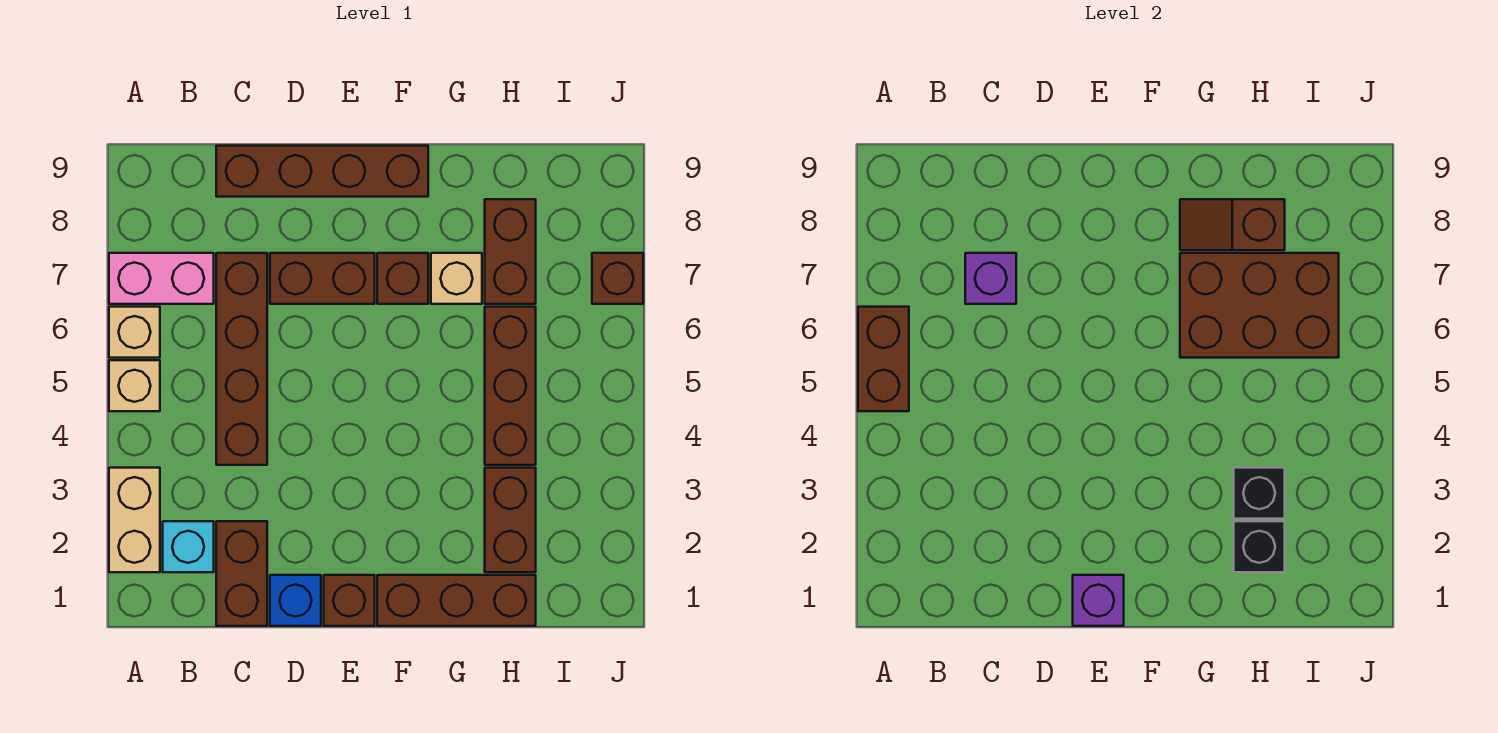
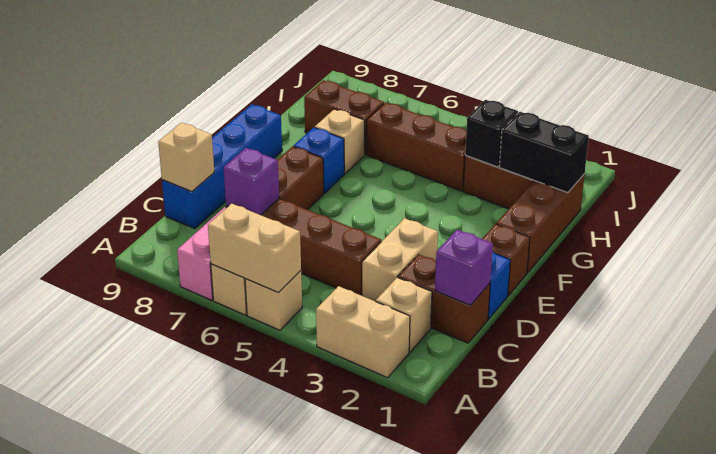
brown 1x2 brick [858,307,909,411] -> tan 1x2 brick [208,204,301,292]
cyan 1x1 brick [163,521,214,572] -> tan 1x1 brick [376,278,432,352]
none -> tan 1x2 brick [362,218,438,301]
brown 1x4 brick [216,146,428,197] -> blue 1x4 brick [162,104,282,229]
none -> tan 1x1 brick [158,123,214,191]
purple 1x1 brick [1073,575,1124,626] -> purple 1x1 brick moved to [435,230,493,305]
brown 1x1 brick [377,253,428,304] -> blue 1x1 brick [294,128,344,193]
brown 2x3 brick [1180,253,1339,358] -> none
brown 1x2 slope [1180,199,1285,250] -> none
black 1x1 brick [1234,521,1285,572] -> black 1x2 brick [499,112,589,193]
brown 1x1 brick [592,253,643,304] -> none

